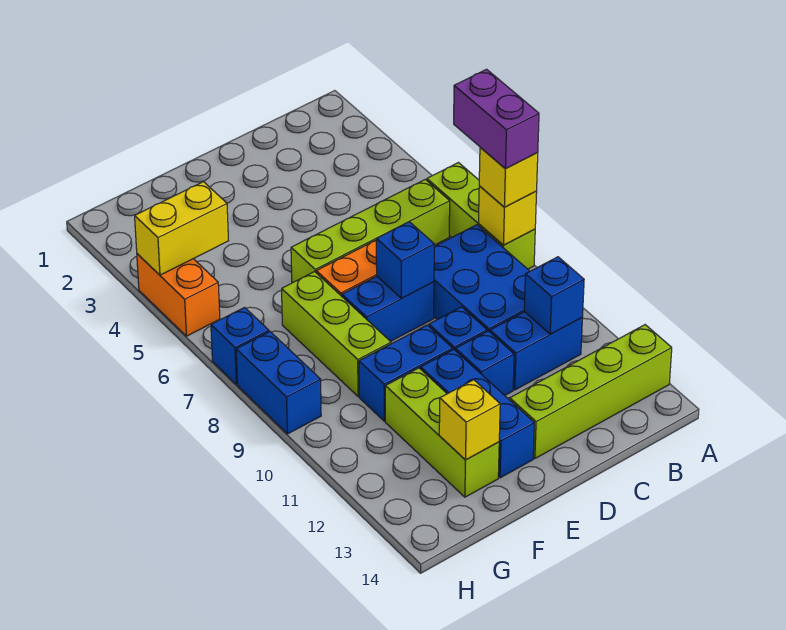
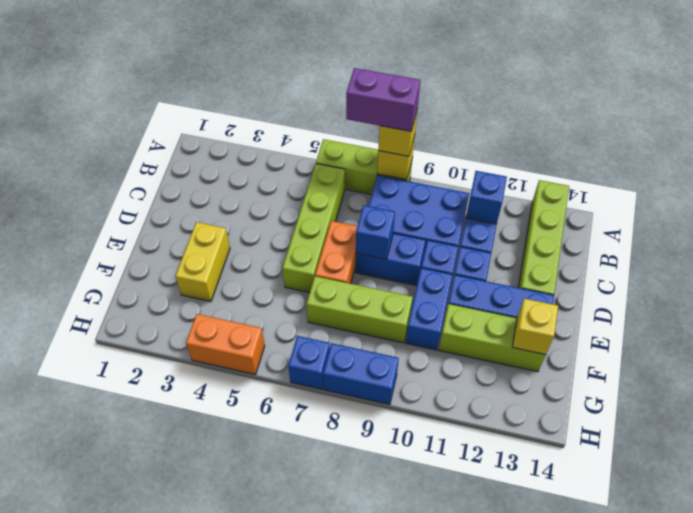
blue 1x2 brick [342,276,434,341] -> blue 1x2 brick turned to [355,233,426,286]
yellow 1x2 brick [135,182,229,275] -> yellow 1x2 brick moved to [175,222,230,301]

